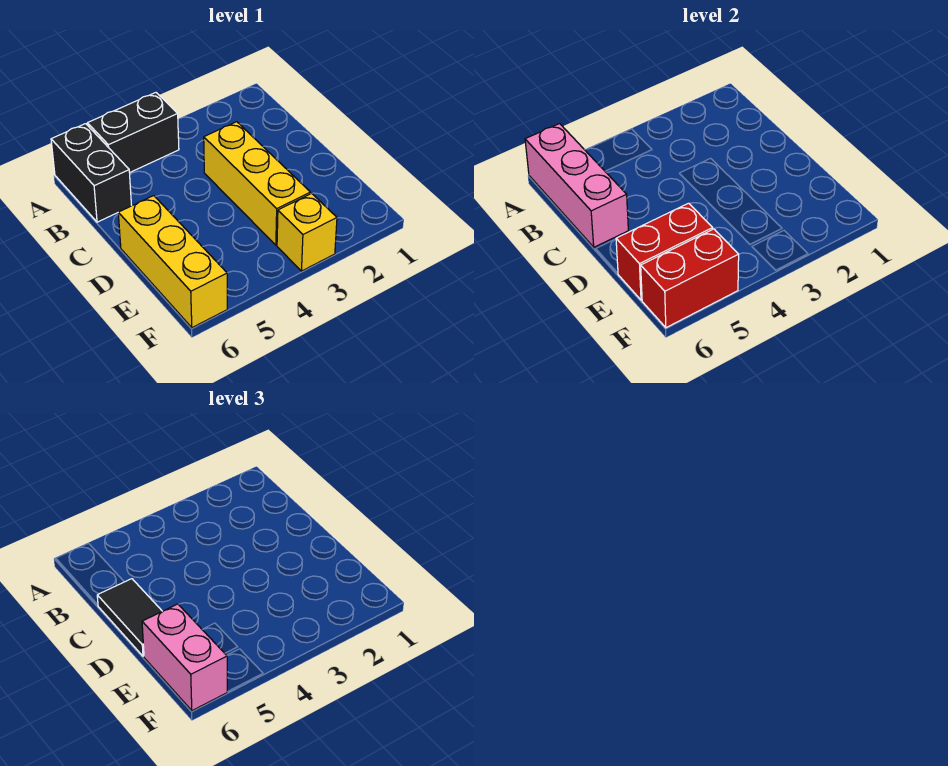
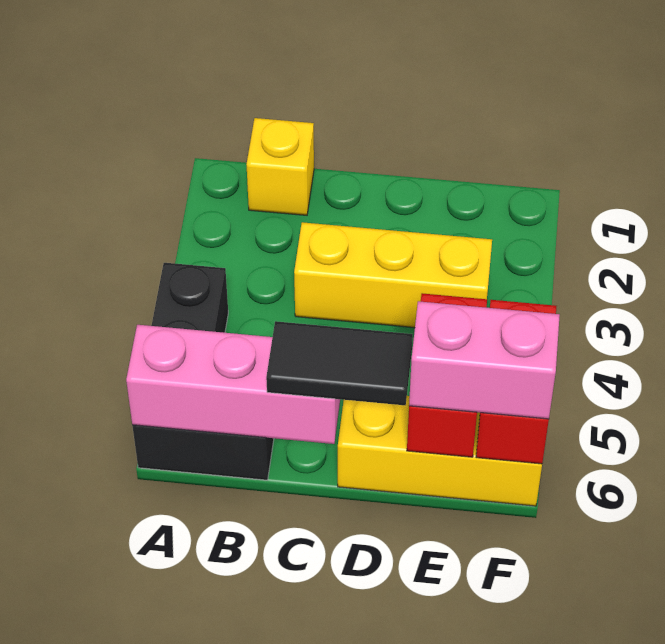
yellow 1x1 brick [277,193,337,271] -> yellow 1x1 brick moved to [246,118,314,215]

